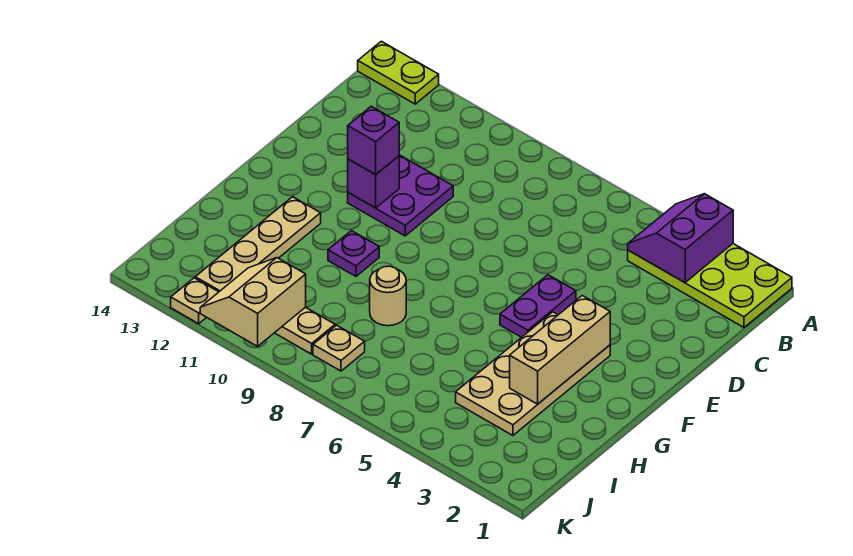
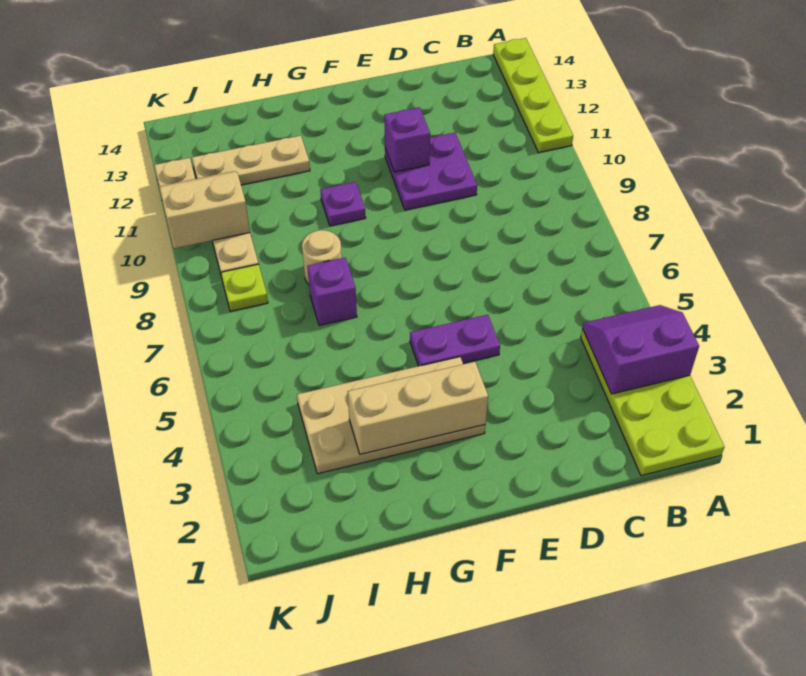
lime 1x2 plate [358,41,439,104] -> lime 1x4 plate [493,38,573,153]
purple 1x1 brick [348,106,399,175] -> purple 1x1 brick moved to [307,257,357,326]
tan 1x4 plate [195,197,321,292] -> tan 1x3 plate [192,136,310,185]
tan 1x1 plate [313,325,365,371] -> lime 1x1 plate [221,264,268,311]

